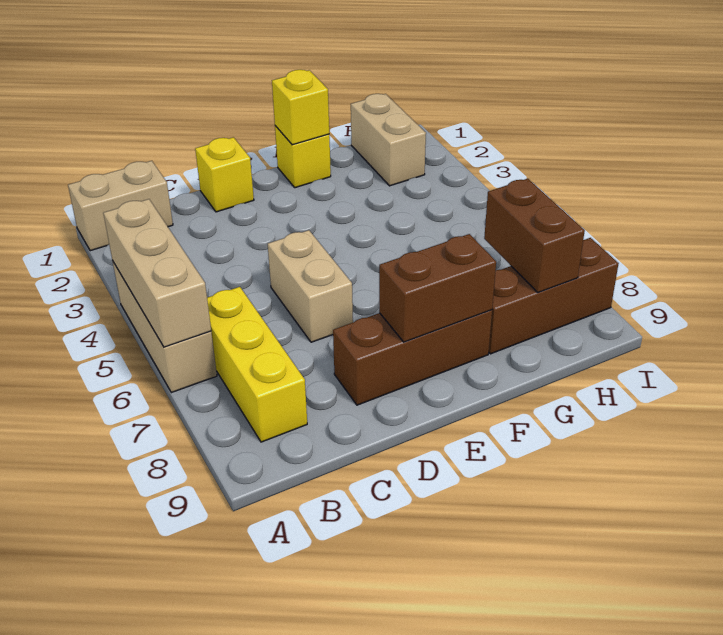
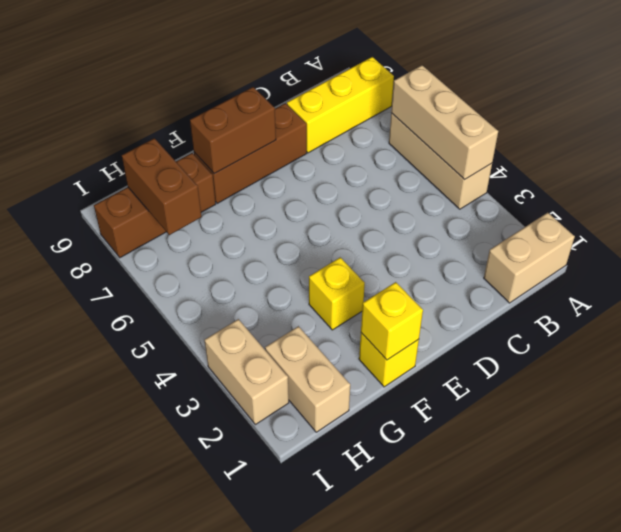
yellow 1x3 brick [207,287,307,442] -> yellow 1x3 brick turned to [287,57,394,153]
yellow 1x1 brick [195,137,254,212] -> yellow 1x1 brick moved to [309,257,365,330]
tan 1x2 brick [268,230,353,342] -> tan 1x2 brick moved to [205,319,289,425]

